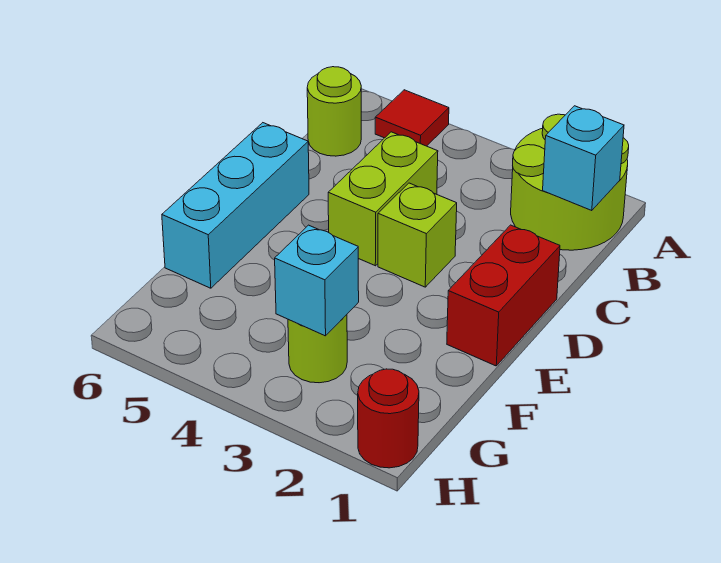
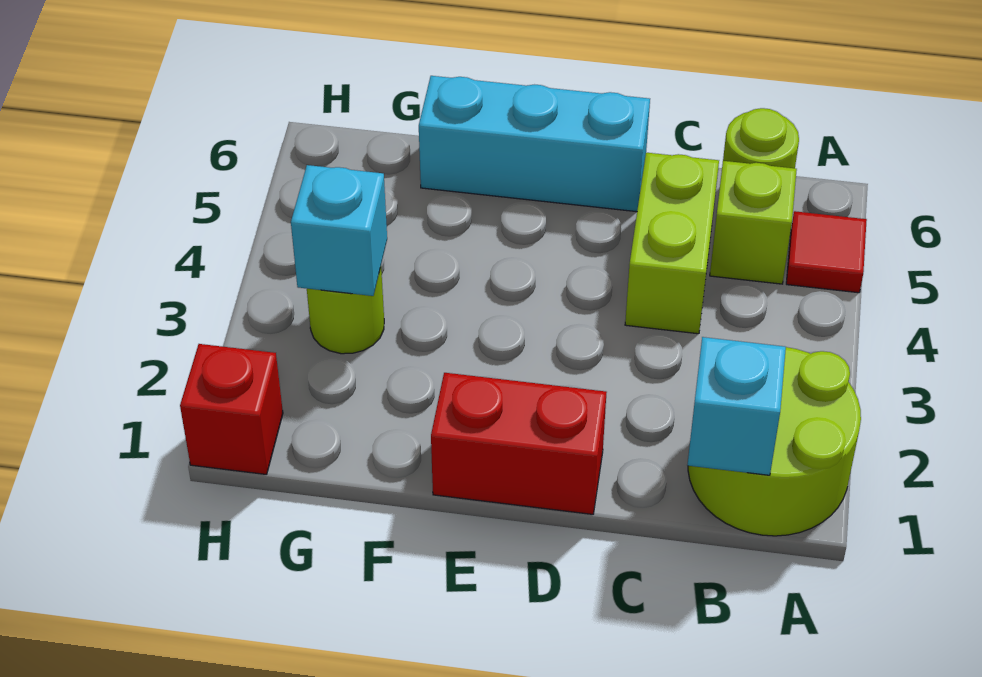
lime 1x2 brick [328,132,438,266] -> lime 1x2 brick turned to [625,153,719,334]
lime 1x1 brick [378,183,457,287] -> lime 1x1 brick moved to [710,161,797,284]
red 1x1 round brick [358,369,419,468] -> red 1x1 brick [180,344,283,475]

